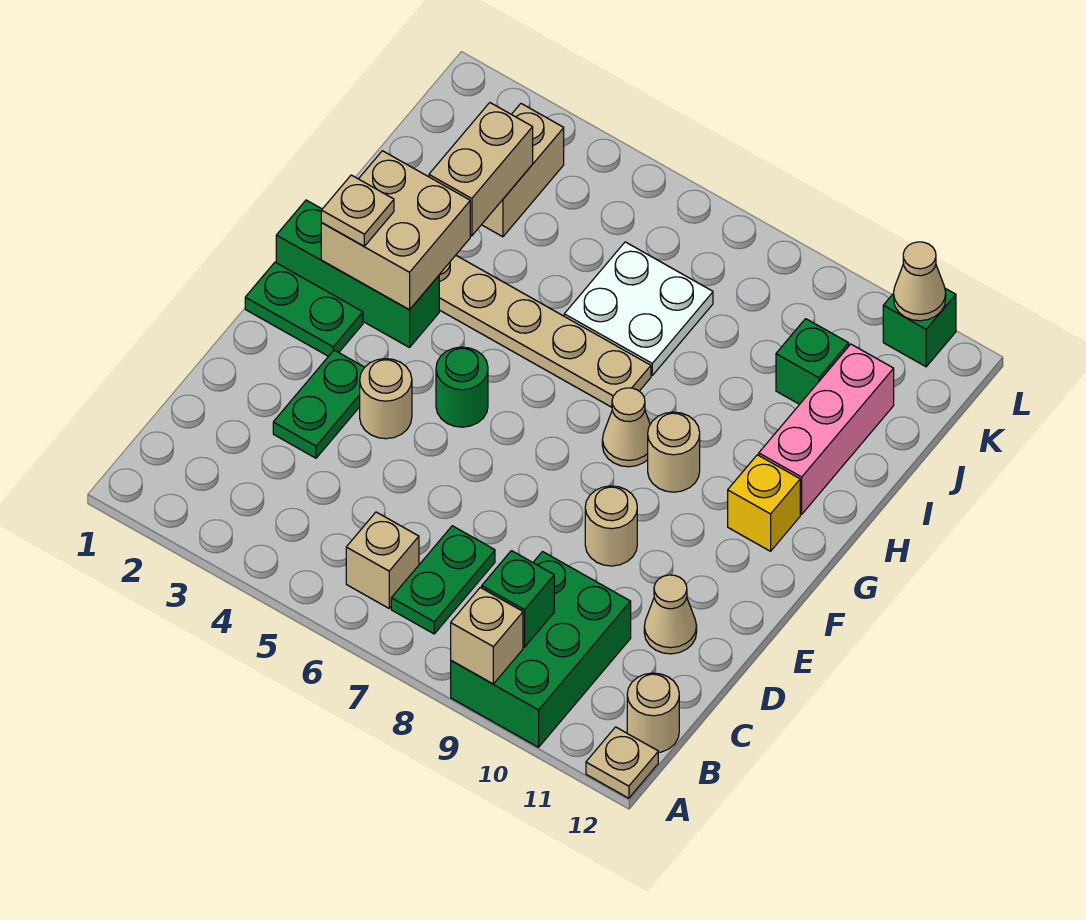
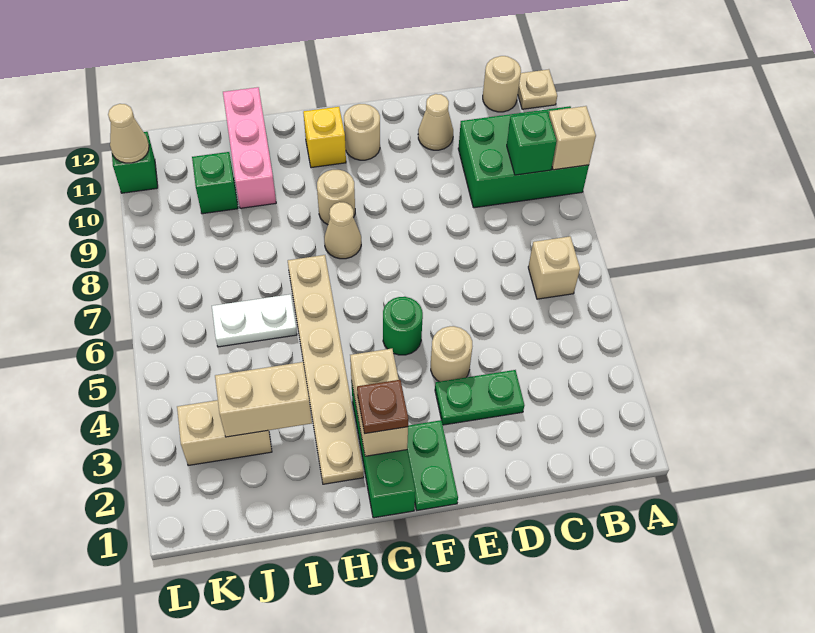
green 1x2 plate [391,526,495,634] -> none
tan 1x1 round brick [585,486,637,566] -> tan 1x1 round brick moved to [344,104,380,160]
tan 2x2 brick [321,151,470,310] -> tan 1x2 brick [350,349,408,456]
tan 1x1 plate [321,175,394,246] -> brown 1x1 plate [357,380,408,434]
pink 1x3 brick [759,344,894,514] -> pink 1x3 brick turned to [223,87,276,208]
white 2x2 plate [564,242,713,375] -> white 1x2 plate [212,294,297,347]

